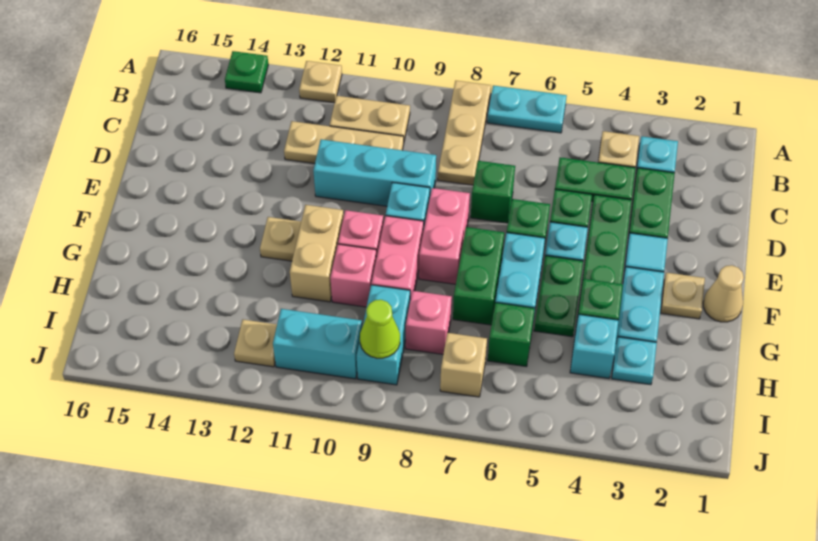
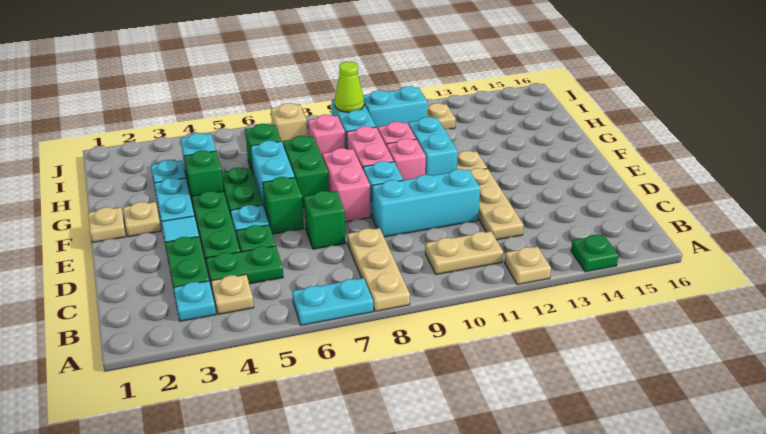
tan 1x3 plate [284,121,404,163] -> tan 1x3 plate turned to [470,168,524,240]
tan 1x1 cone [703,265,744,322] -> tan 1x1 plate [88,207,126,243]
tan 1x2 brick [290,205,344,302] -> cyan 1x2 brick [408,117,457,176]

